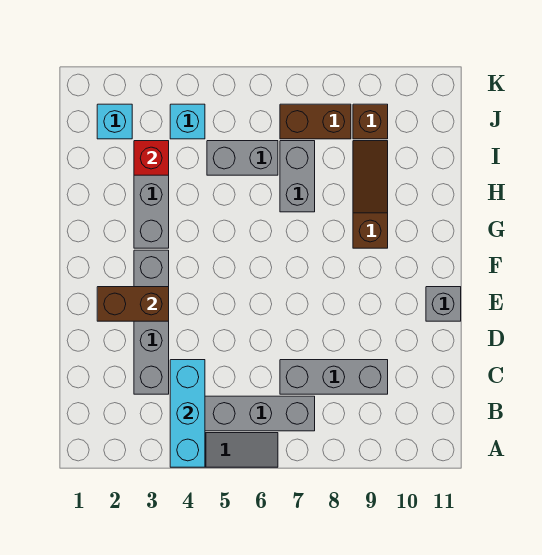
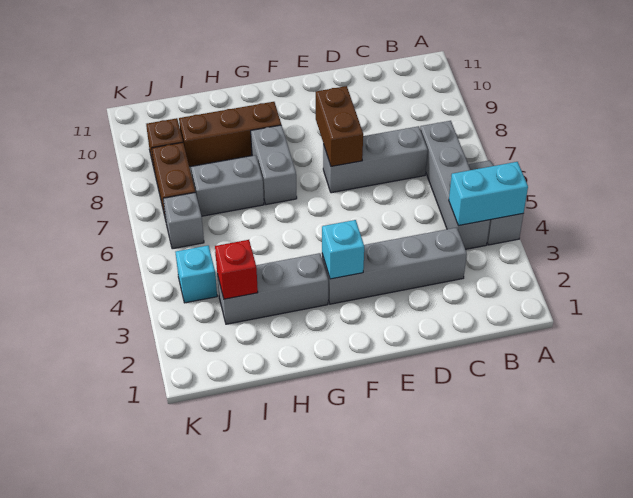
cyan 1x3 brick [170,360,205,467] -> cyan 1x2 brick [449,162,528,226]
grey 1x3 brick [280,360,388,394] -> grey 1x3 brick turned to [323,126,428,193]
brown 1x2 brick [97,287,169,321] -> brown 1x2 brick moved to [316,86,363,166]
grey 1x1 brick [426,287,461,321] -> grey 1x1 brick moved to [163,193,204,249]
brown 1x3 slope [353,141,388,248] -> brown 1x3 brick [179,102,281,167]
grey 1x2 brick [207,141,278,175] -> grey 1x2 brick moved to [251,125,297,205]
cyan 1x1 brick [97,104,132,139] -> cyan 1x1 brick moved to [322,220,364,279]

